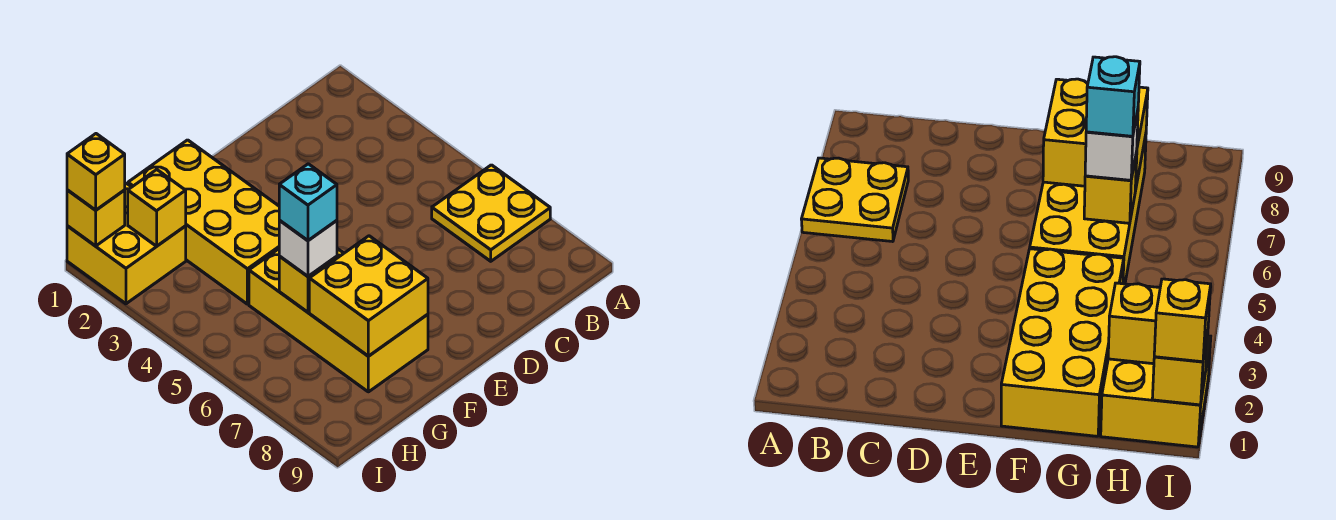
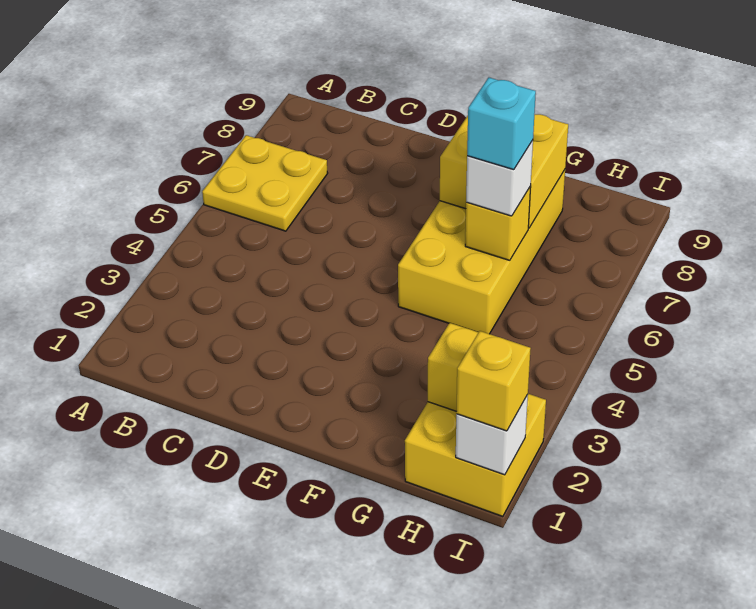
yellow 2x4 brick [128,140,279,304] -> none
yellow 1x1 brick [67,190,125,246] -> white 1x1 brick [456,394,528,475]

